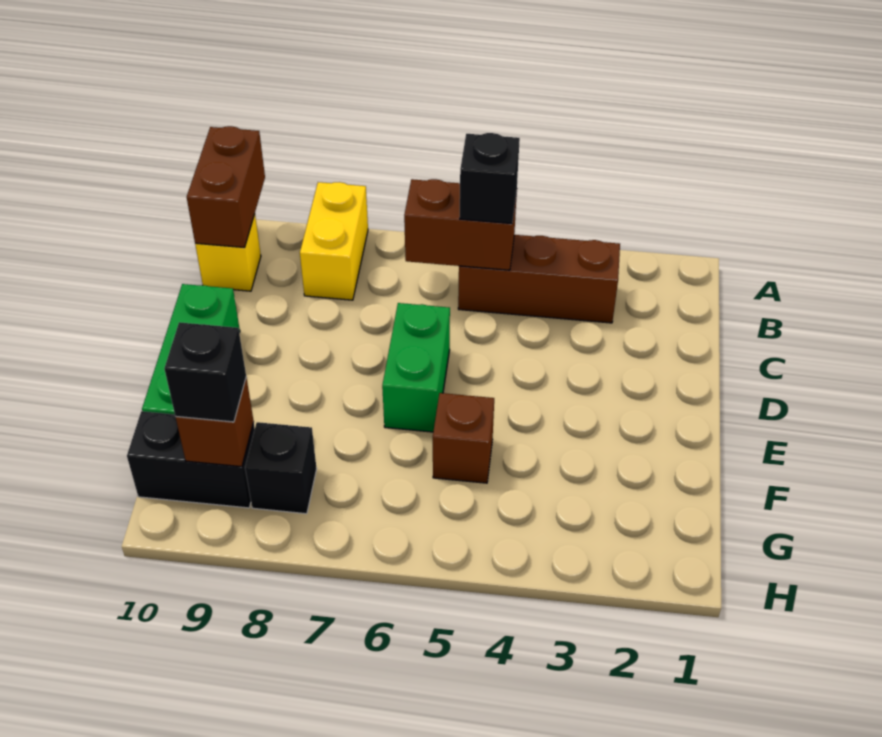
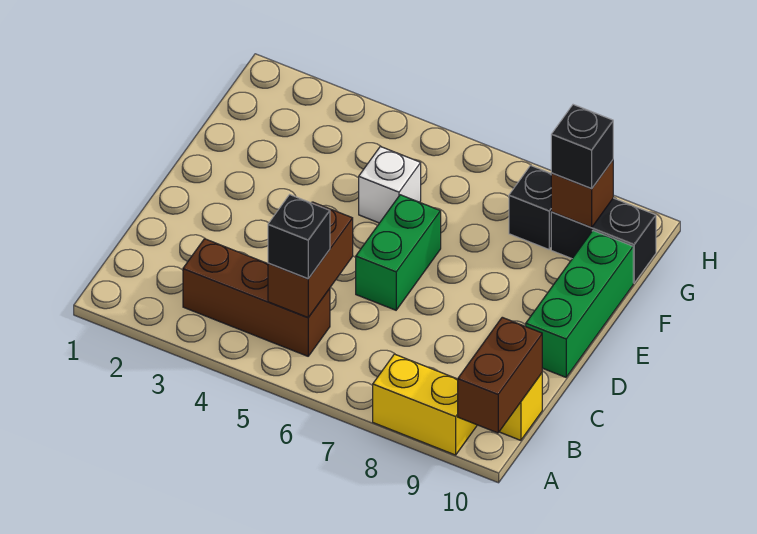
yellow 1x2 brick [300,182,368,300] -> yellow 1x2 brick turned to [373,354,477,455]
brown 1x2 brick [404,179,517,270] -> brown 1x2 brick turned to [268,202,353,318]
brown 1x1 brick [433,393,494,483] -> white 1x1 brick [359,147,421,223]

